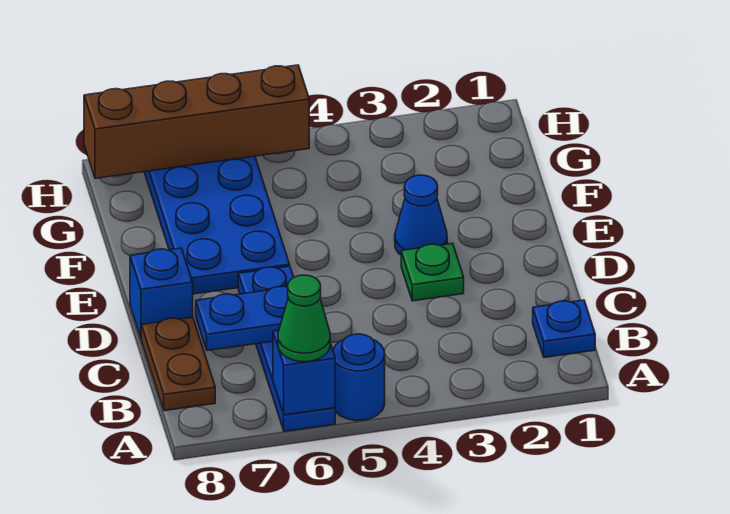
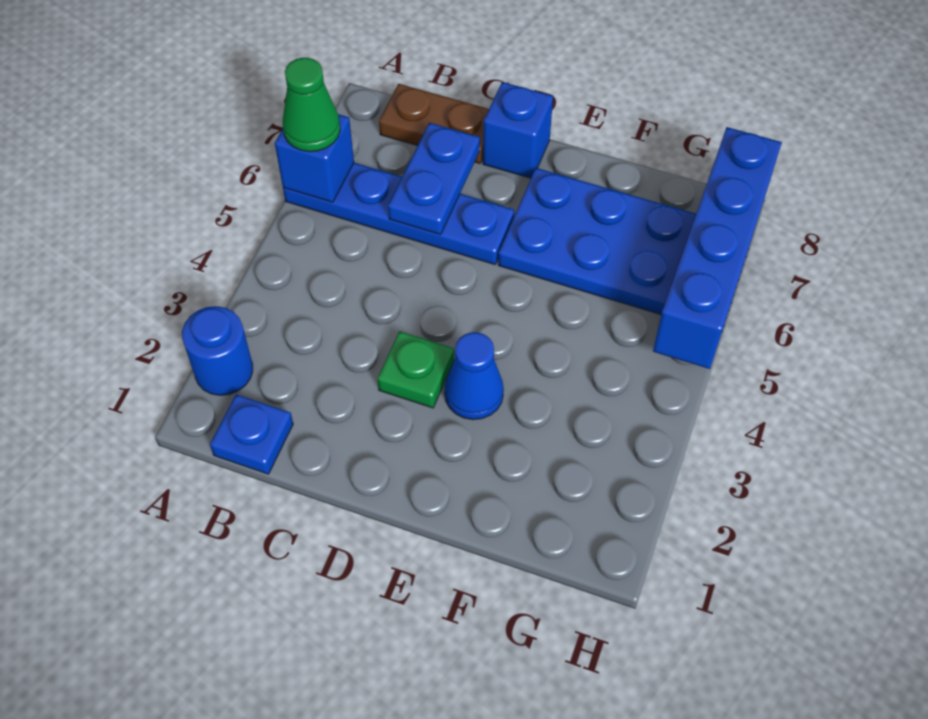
blue 1x1 round brick [333,334,385,421] -> blue 1x1 round brick moved to [182,306,253,395]
brown 1x4 brick [84,65,309,178] -> blue 1x4 brick [653,127,782,369]

